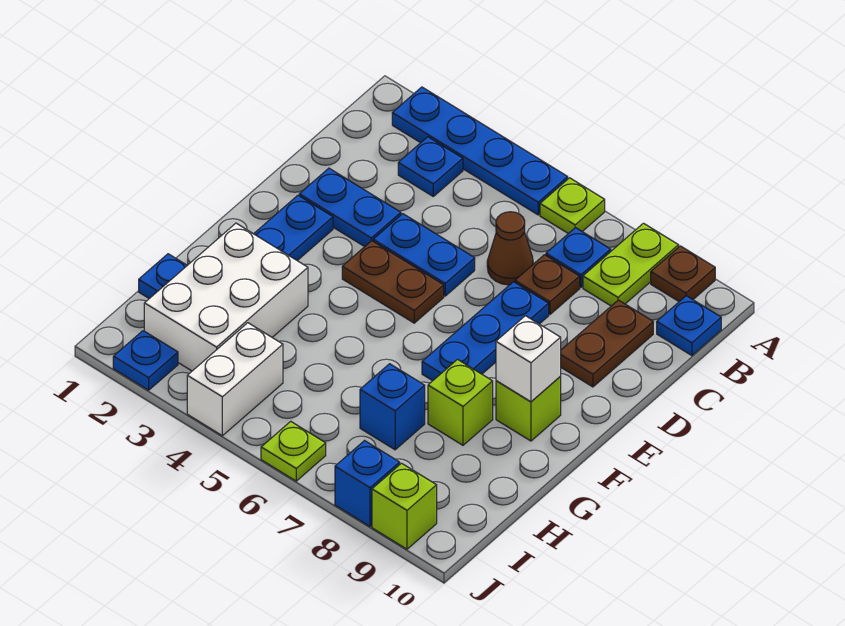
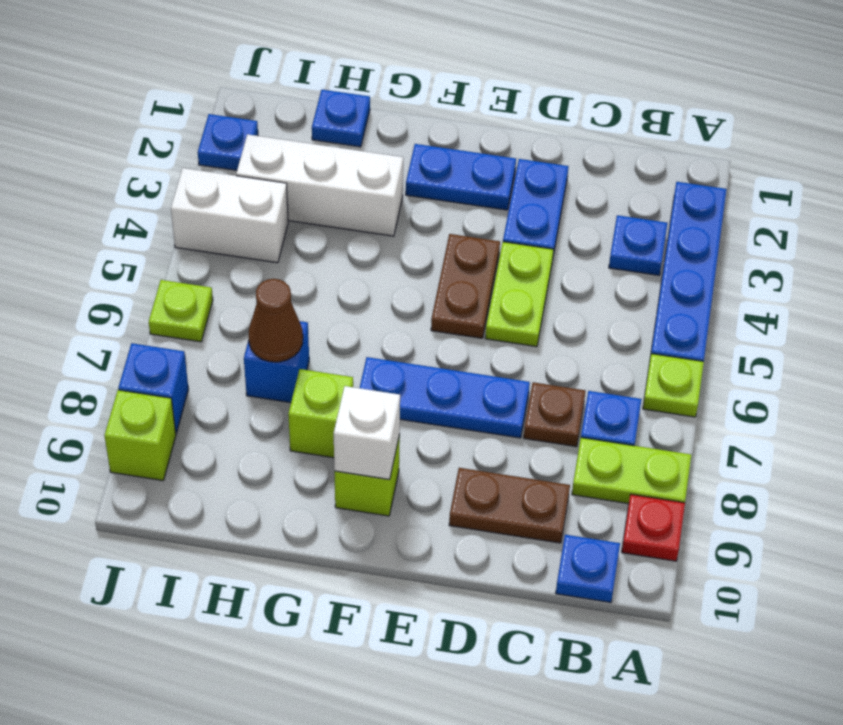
brown 1x1 plate [651,246,715,301] -> red 1x1 plate [622,494,685,561]
brown 1x1 cone [487,212,533,285] -> brown 1x1 cone moved to [248,279,303,362]
blue 1x2 plate [373,214,475,296] -> lime 1x2 plate [485,242,554,347]
white 2x3 brick [144,223,308,371] -> white 1x3 brick [236,134,403,236]

